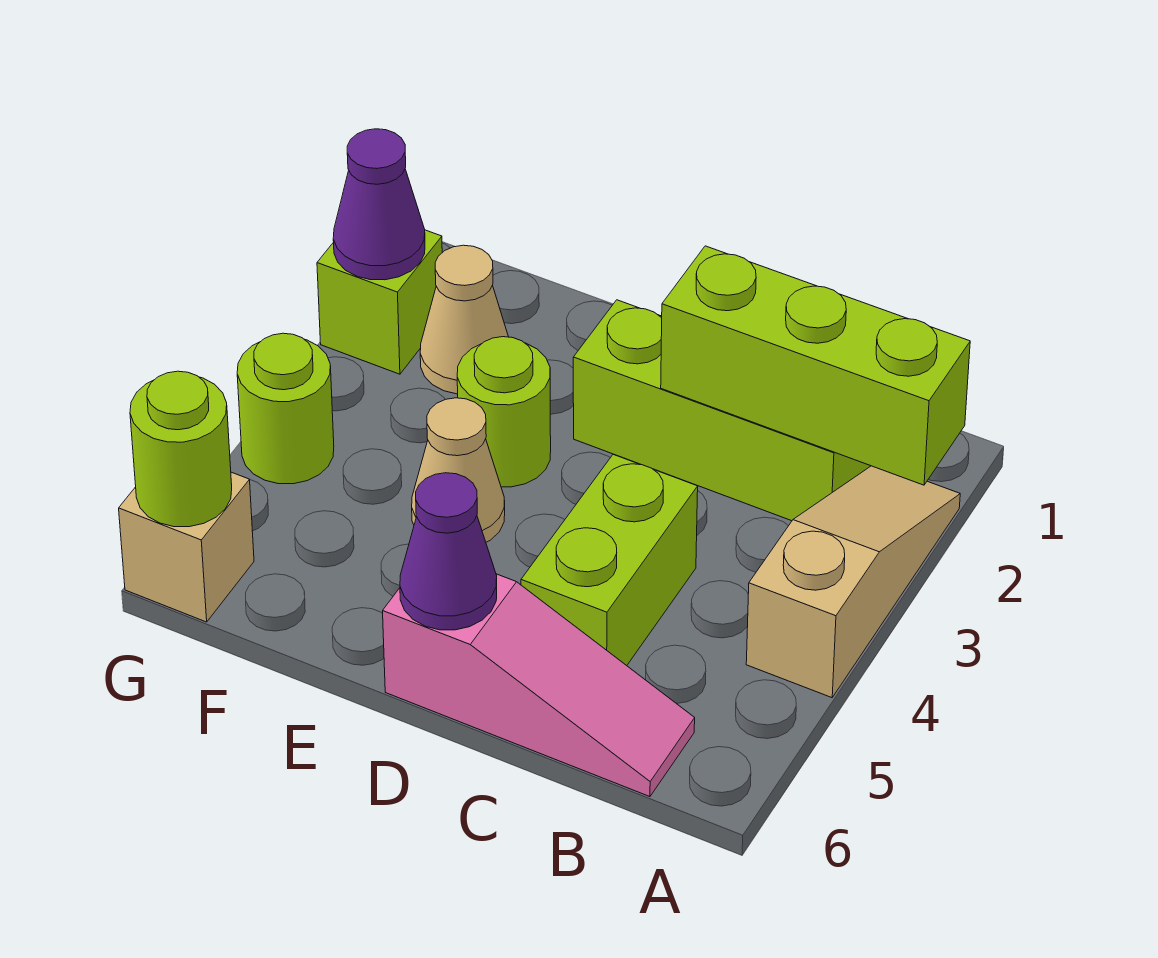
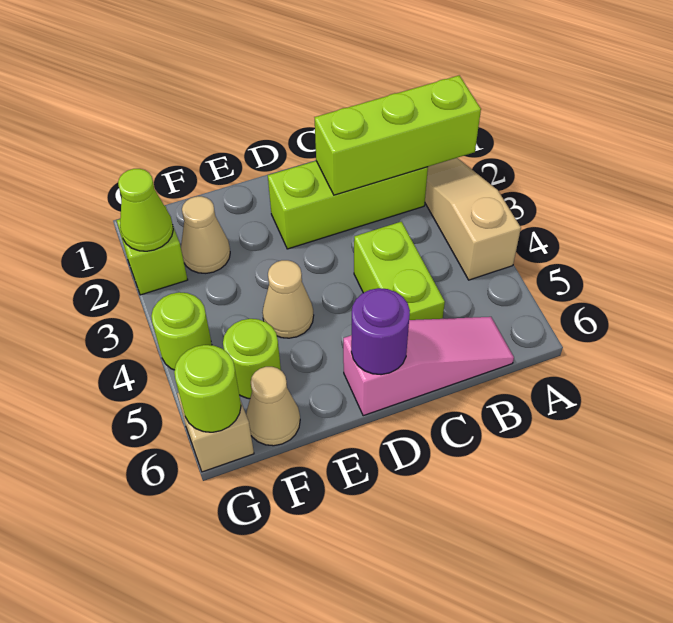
purple 1x1 cone [400,473,497,630] -> purple 1x1 round brick [351,288,410,375]
lime 1x1 round brick [457,337,551,487] -> lime 1x1 round brick moved to [223,319,281,399]
none -> tan 1x1 cone [246,367,300,446]
purple 1x1 cone [333,129,425,280] -> lime 1x1 cone [118,169,173,251]

